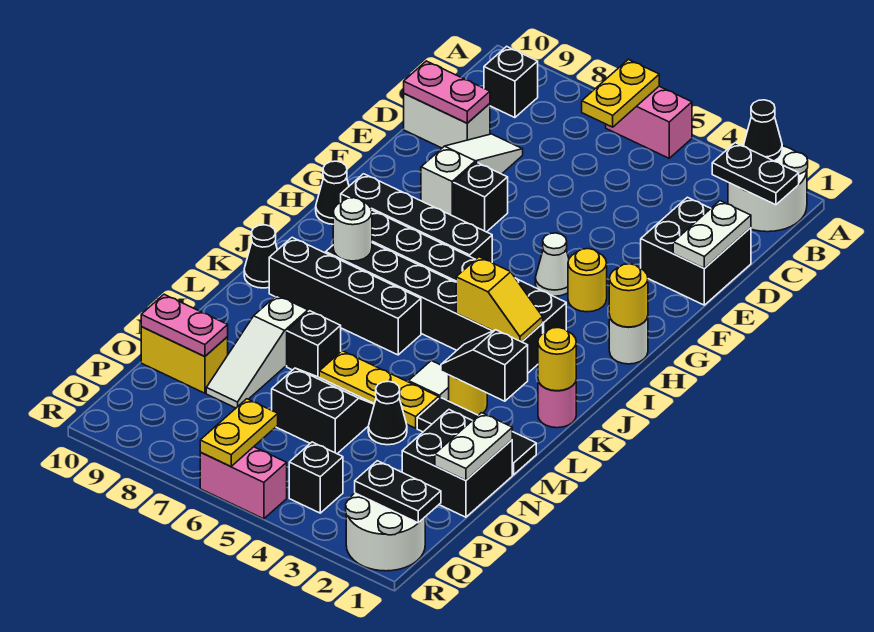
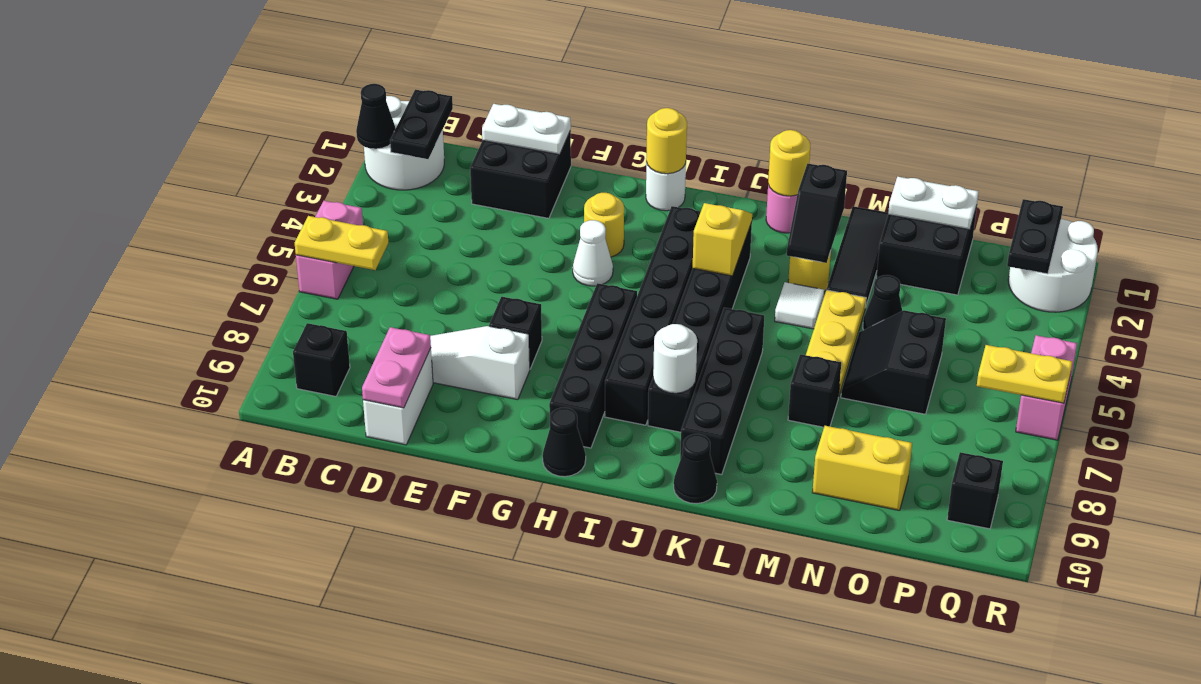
white 1x3 slope [206,295,308,408] -> none
yellow 1x2 brick [141,327,228,393] -> yellow 1x2 brick turned to [812,426,912,511]
pink 1x2 plate [141,294,228,357] -> none
black 1x1 brick [289,442,343,513] -> black 1x1 brick moved to [947,452,1003,529]

